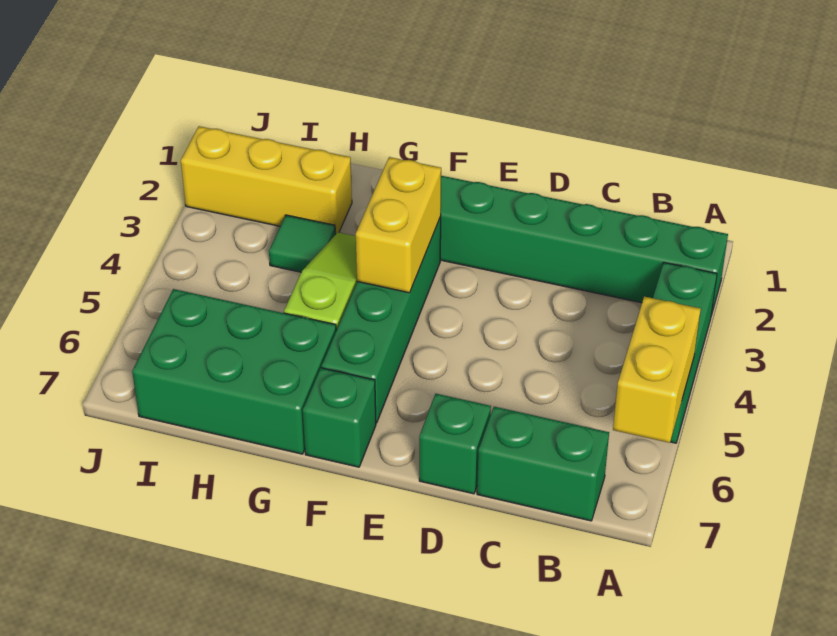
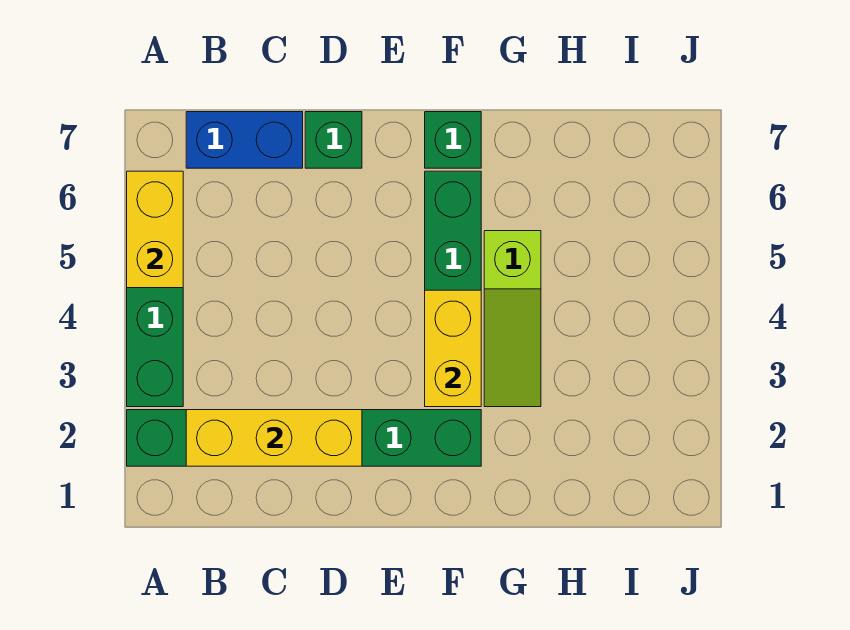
green 1x2 brick [477,407,609,521] -> blue 1x2 brick [186,112,303,168]
green 2x3 brick [132,289,336,454] -> none
yellow 1x3 brick [181,126,352,235] -> yellow 1x3 brick moved to [186,410,362,466]
green 1x1 tile [269,215,335,272] -> none

